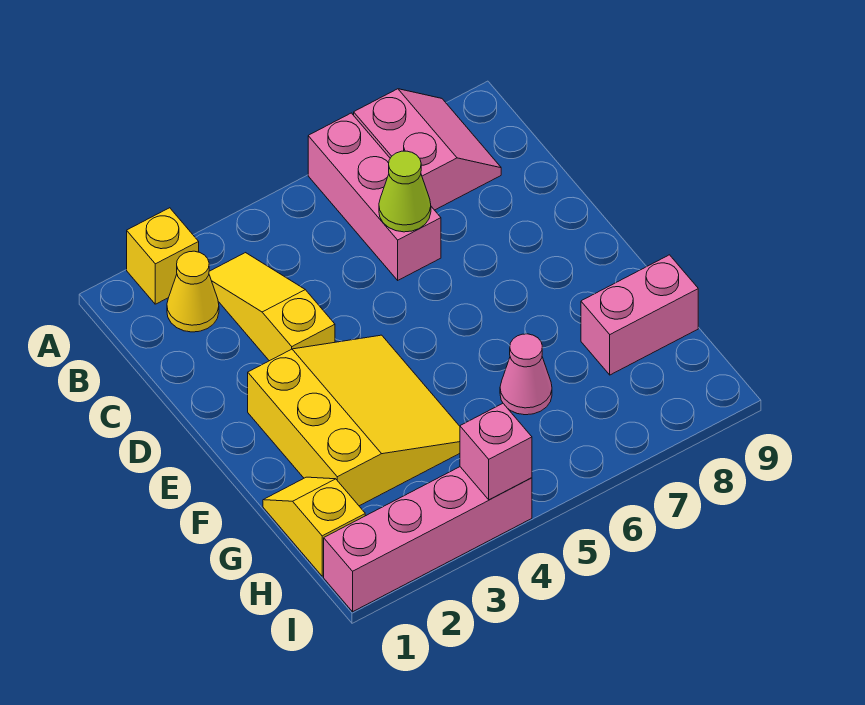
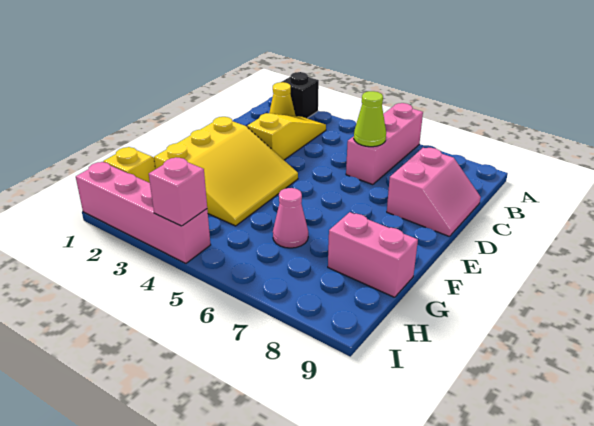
yellow 1x1 brick [127,208,199,304] -> black 1x1 brick [282,72,319,118]
pink 2x2 slope [354,89,501,210] -> pink 2x2 slope moved to [387,148,481,237]

